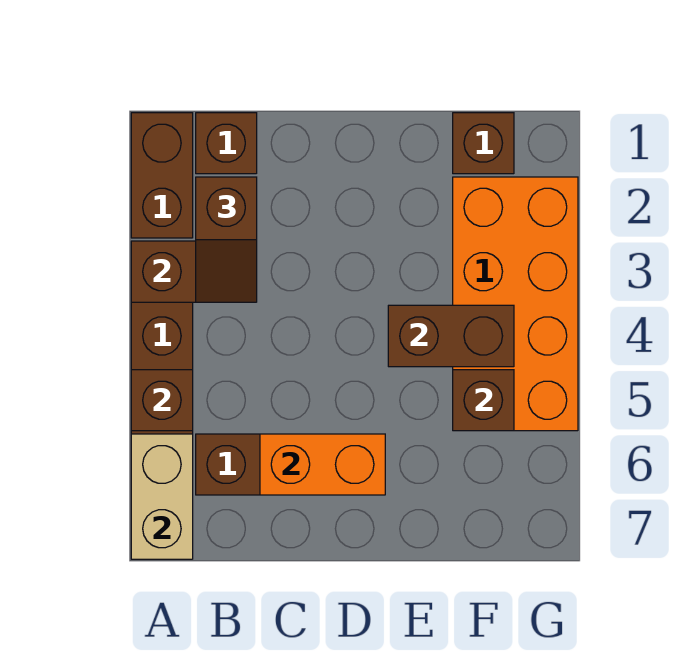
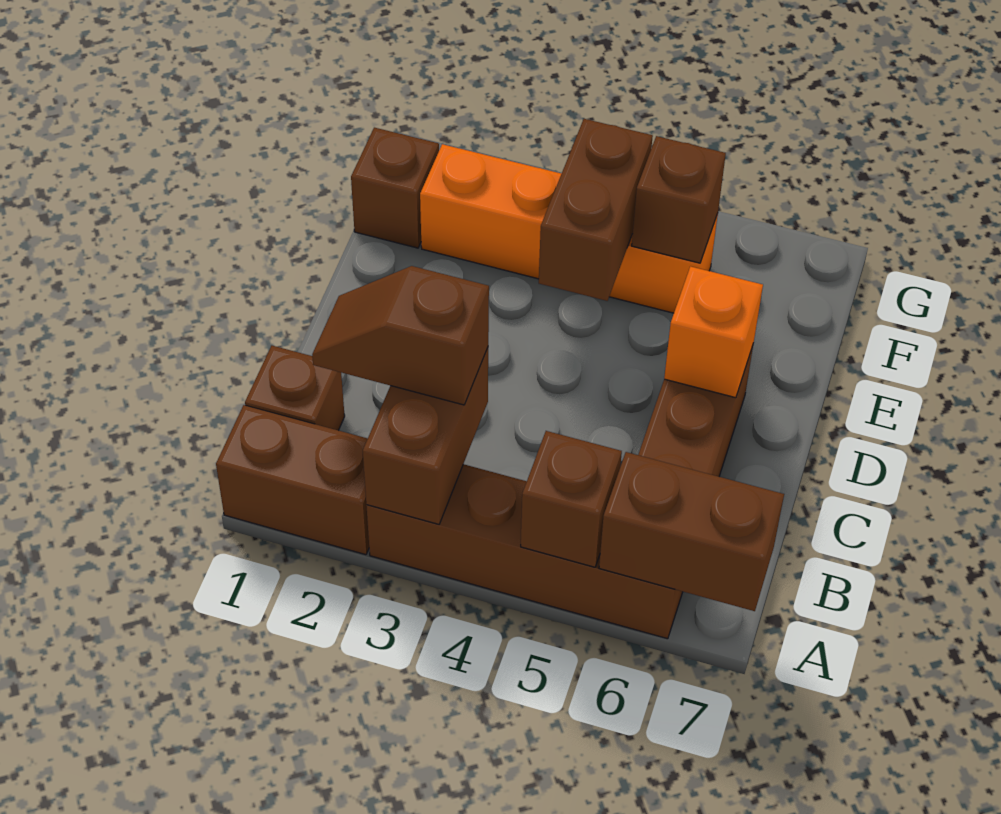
tan 1x2 brick [131,434,193,559] -> brown 1x2 brick [599,452,784,611]
brown 1x2 slope [196,177,257,302] -> brown 1x2 slope turned to [312,266,489,405]
orange 1x2 brick [260,434,385,495] -> orange 1x1 brick [664,266,763,398]
orange 2x4 brick [453,177,578,431] -> orange 1x4 brick [420,144,718,313]

